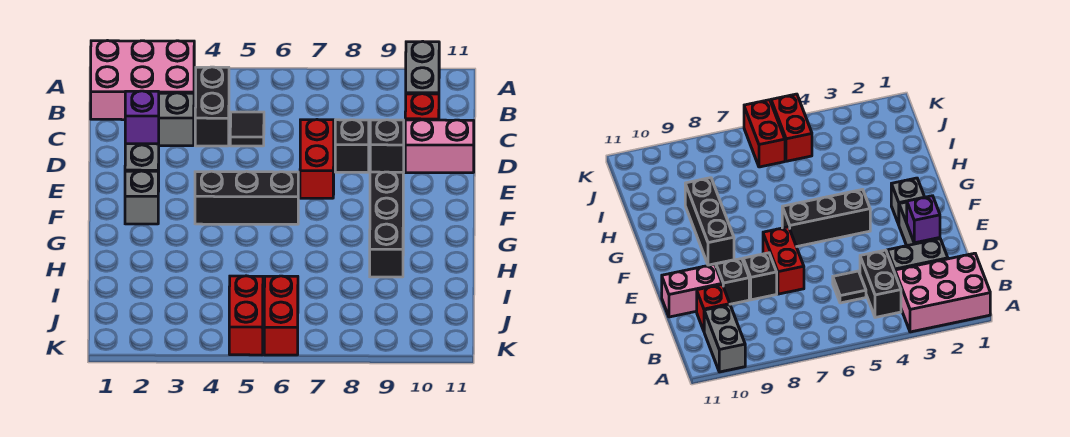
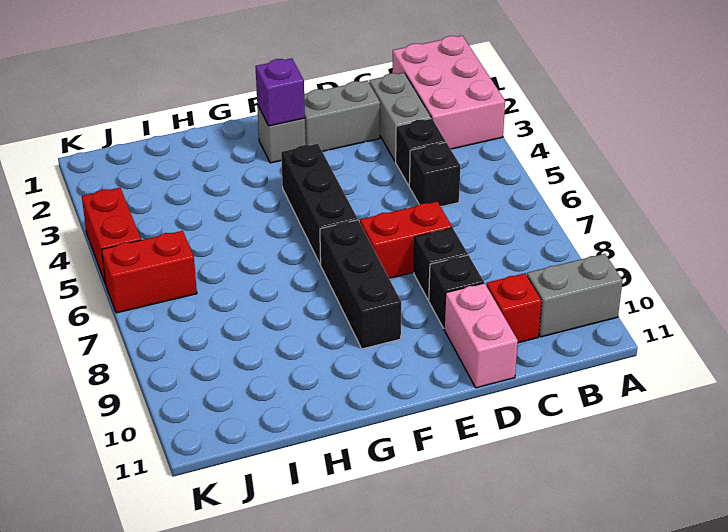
black 1x2 brick [195,67,229,146] -> black 1x1 brick [396,118,446,185]
black 1x1 tile [230,112,264,146] -> black 1x1 brick [409,142,460,207]
purple 1x1 brick [125,91,159,144] -> purple 1x1 brick moved to [256,58,305,126]
black 1x3 brick [370,172,403,277] -> black 1x3 brick turned to [320,220,401,349]
red 1x2 brick [229,276,263,355] -> red 1x2 brick turned to [82,188,141,283]

